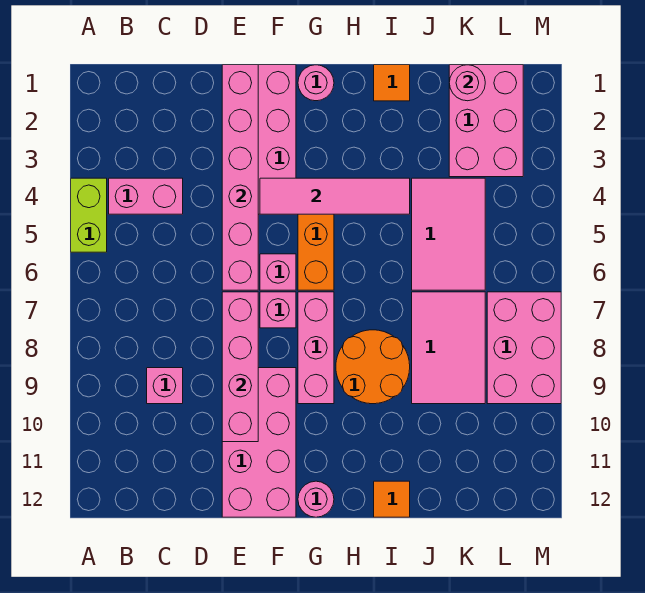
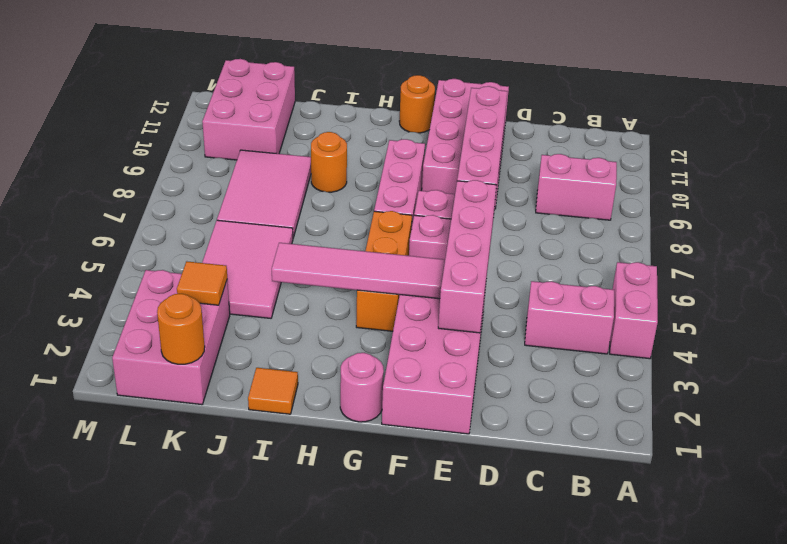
lime 1x2 brick [71,178,107,252] -> pink 1x2 brick [610,262,658,359]
pink 1x1 brick [147,368,183,404] -> pink 1x2 brick [536,154,617,220]
pink 1x6 brick [222,65,258,290] -> pink 1x4 brick [438,180,496,333]
pink 1x1 round brick [298,481,334,517] -> orange 1x1 round brick [399,75,435,133]
orange 2x2 round brick [336,330,410,404] -> orange 1x1 round brick [311,132,347,192]
orange 1x1 tile [374,481,410,517] -> orange 1x1 tile moved to [177,261,227,305]
pink 1x1 round brick [449,65,485,101] -> orange 1x1 round brick [157,294,205,364]
pink 2x3 brick [487,292,561,404] -> pink 2x3 brick moved to [202,59,295,160]

